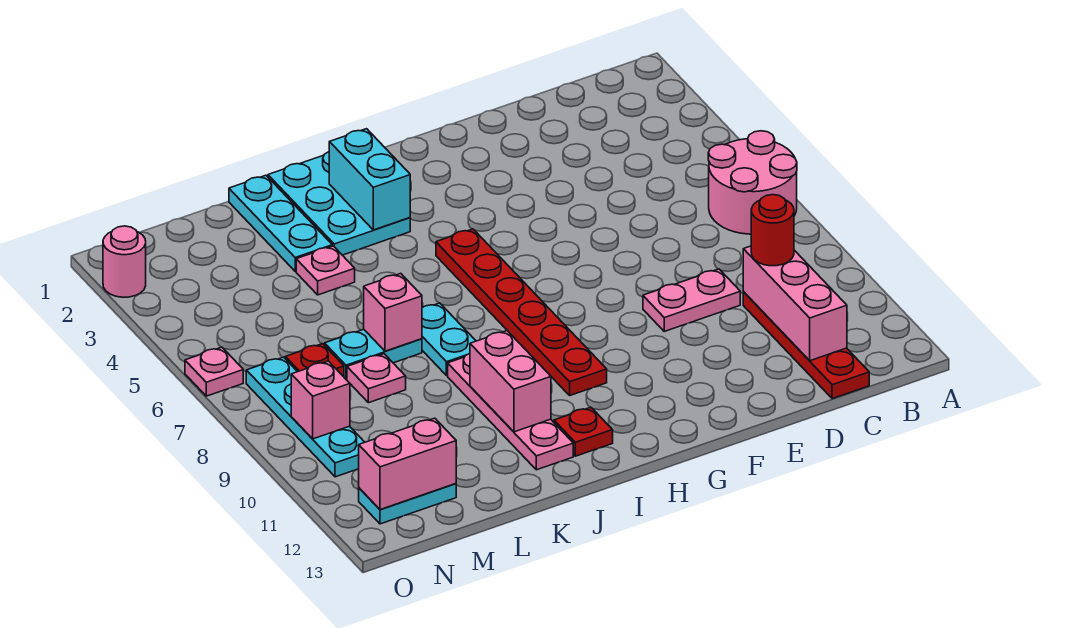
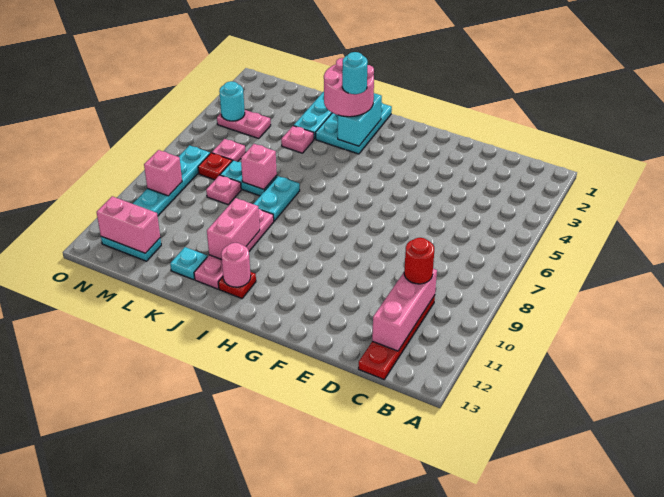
pink 2x2 round brick [708,131,797,234] -> pink 2x2 round brick moved to [324,58,374,117]
pink 1x2 plate [643,269,740,331] -> pink 1x2 plate moved to [217,110,271,139]
red 1x6 plate [436,229,607,395] -> none
none -> cyan 1x1 round brick [342,52,368,94]
none -> cyan 1x1 plate [170,247,207,280]
none -> cyan 1x1 round brick [219,81,245,121]
pink 1x1 round brick [103,226,146,297] -> pink 1x1 round brick moved to [221,243,251,287]
pink 1x1 plate [185,347,243,396] -> pink 1x1 plate moved to [212,139,246,162]

